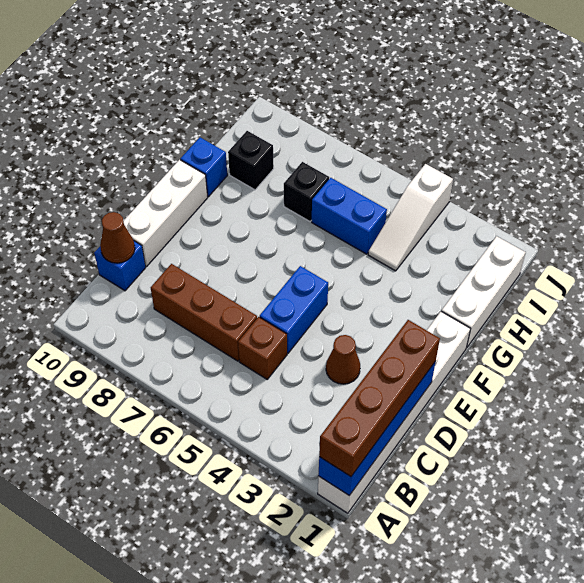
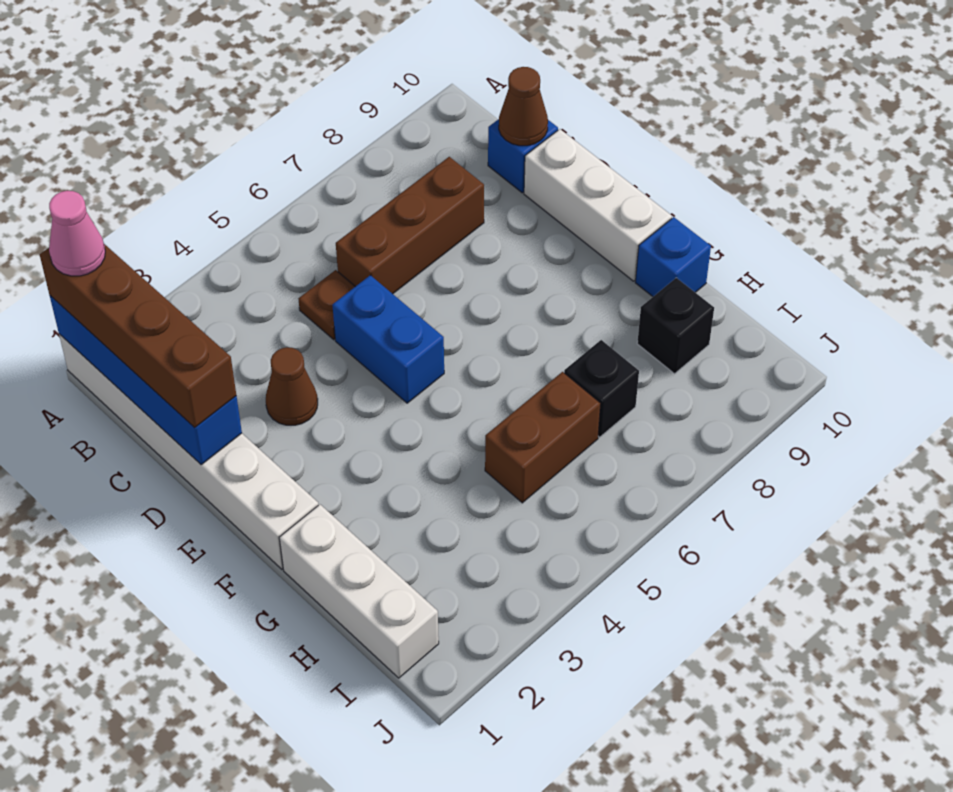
none -> pink 1x1 cone [49,191,105,276]
brown 1x1 brick [238,317,287,379] -> brown 1x1 plate [299,270,355,340]
white 1x3 slope [368,164,453,271] -> none
blue 1x2 brick [312,178,387,254] -> brown 1x2 brick [485,372,601,503]

